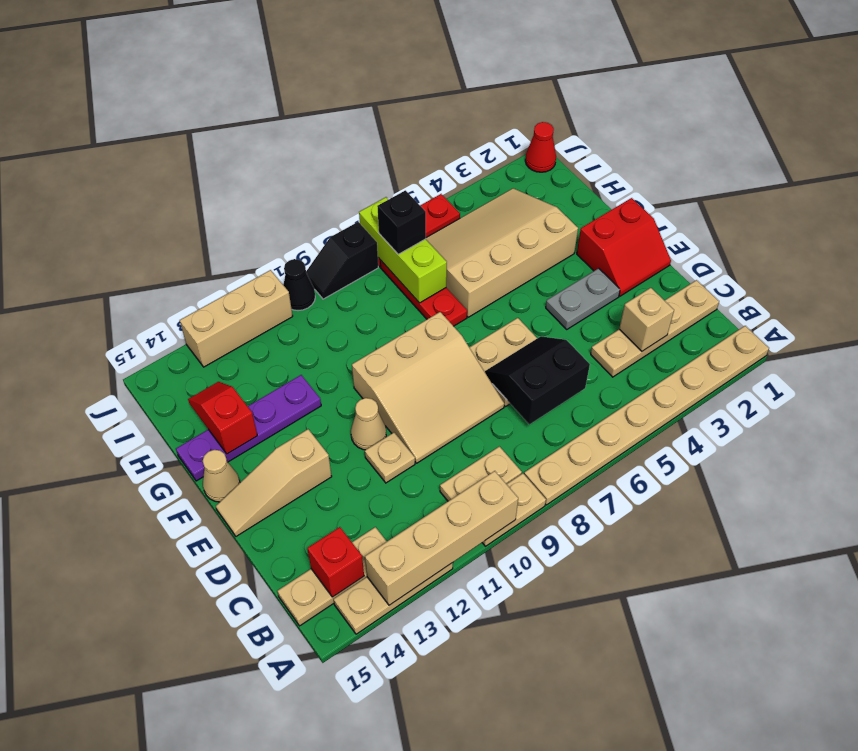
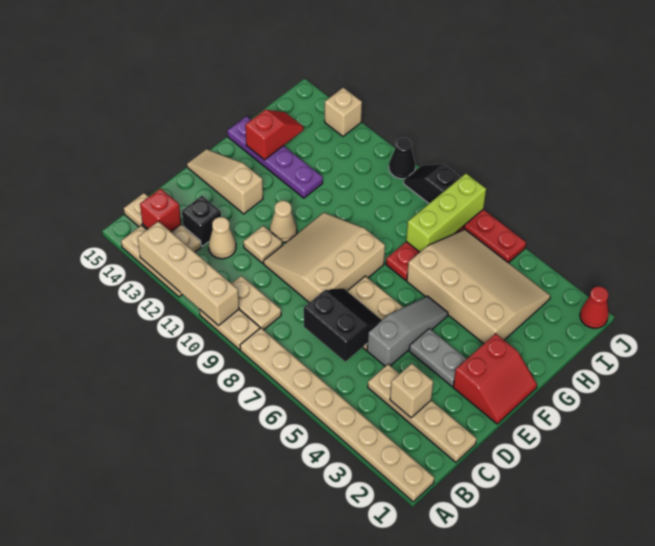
none -> grey 1x3 slope [367,296,448,366]
tan 3x3 slope [352,312,504,463] -> tan 3x3 slope turned to [263,213,385,303]
red 2x2 slope [577,198,671,296] -> red 2x2 slope turned to [453,334,537,424]
tan 1x1 cone [203,450,240,502] -> tan 1x1 cone moved to [209,217,236,259]
black 1x1 brick [377,190,426,254] -> black 1x1 brick moved to [182,196,221,246]
tan 1x3 brick [180,270,293,367] -> tan 1x1 brick [325,88,362,136]

